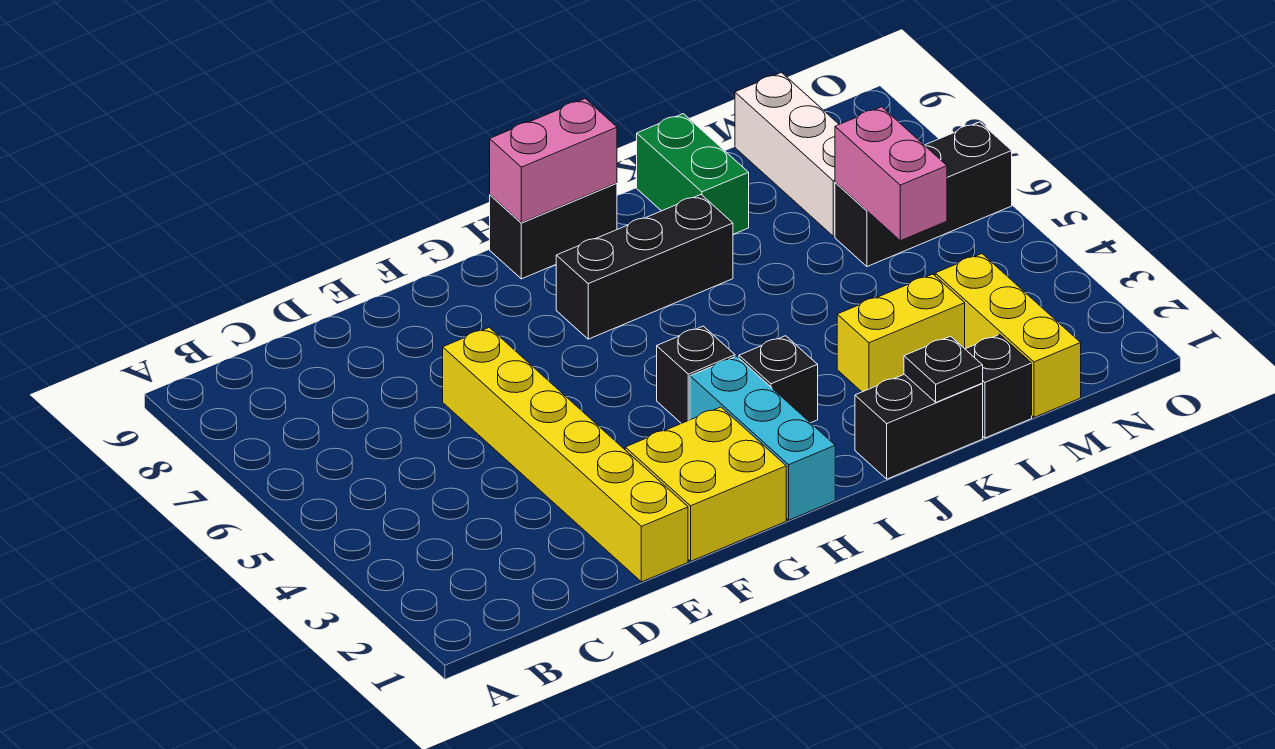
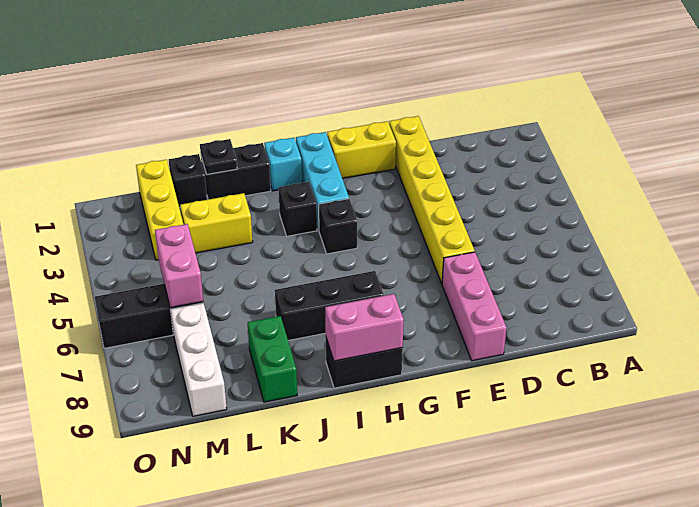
none -> pink 1x3 brick [442,252,507,361]
yellow 2x2 brick [625,407,786,561] -> yellow 1x2 brick [327,121,396,179]
none -> cyan 1x1 brick [264,138,302,191]

